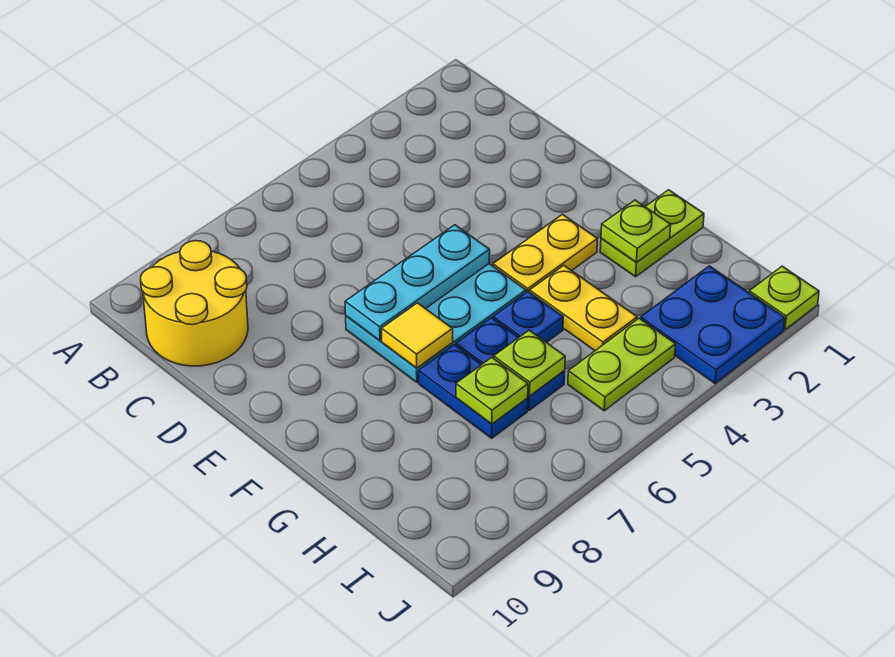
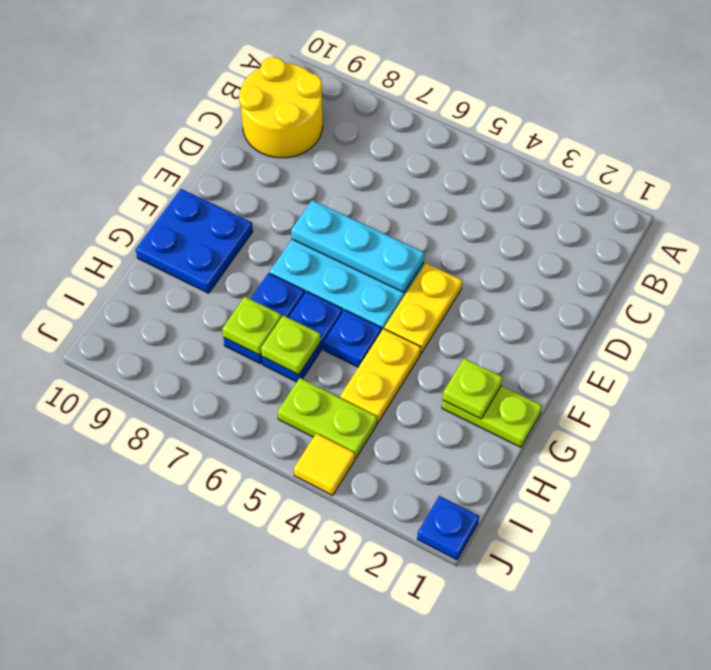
yellow 1x2 plate [493,214,597,292] -> yellow 1x2 plate turned to [384,263,462,353]
yellow 1x1 tile [382,303,453,368] -> yellow 1x1 tile moved to [294,433,355,495]
blue 2x2 plate [641,266,785,383] -> blue 2x2 plate moved to [136,189,253,293]
lime 1x1 plate [749,266,819,330] -> blue 1x1 plate [417,496,479,560]

